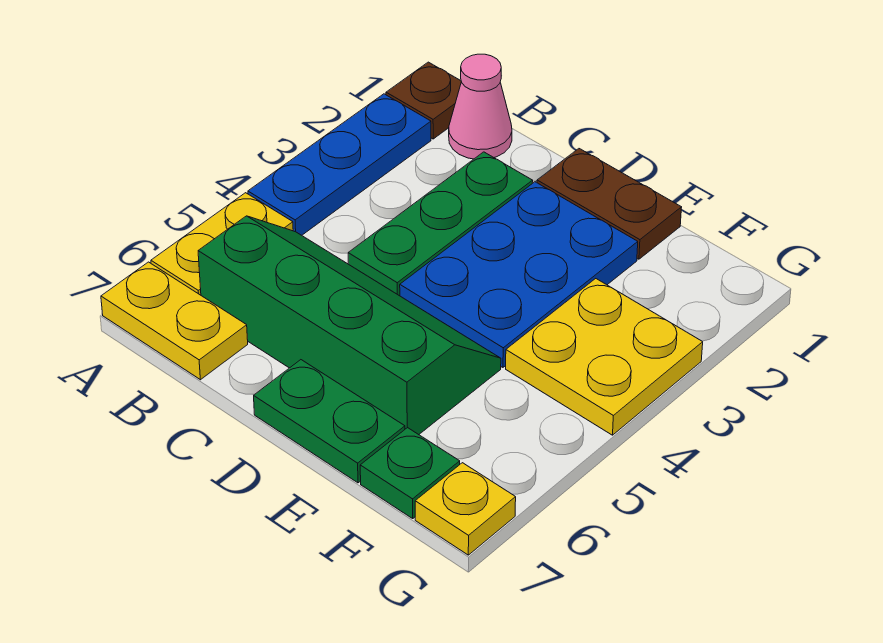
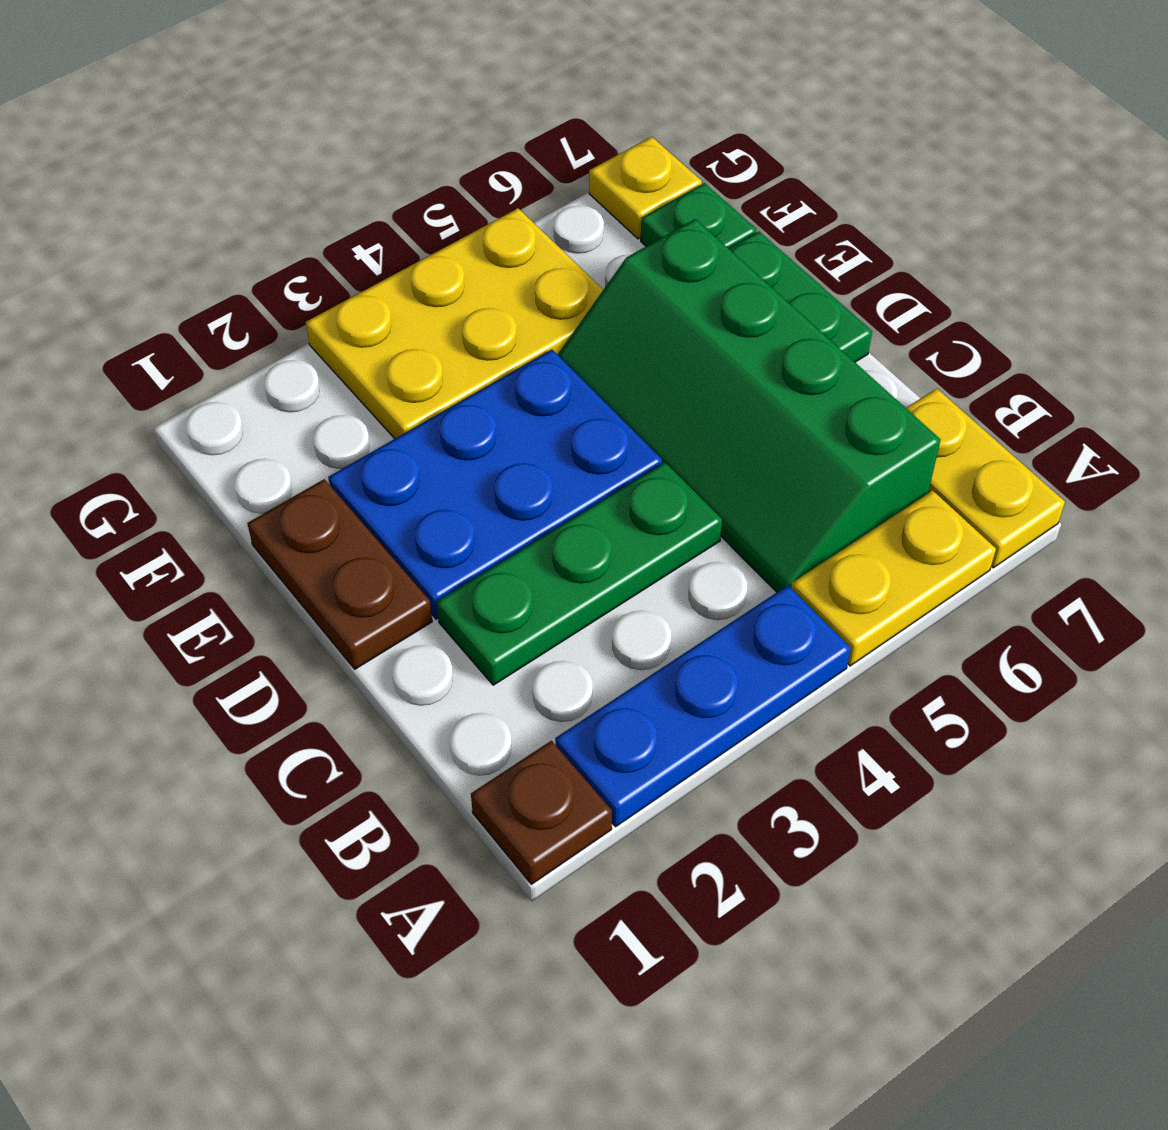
pink 1x1 cone [449,54,512,159] -> none
yellow 2x2 plate [506,279,703,435] -> yellow 2x3 plate [306,208,603,439]

